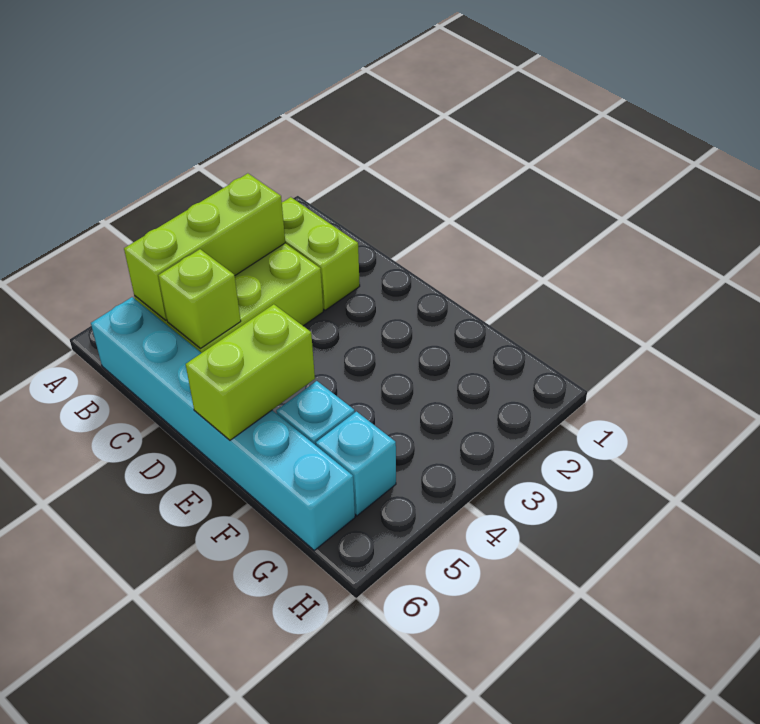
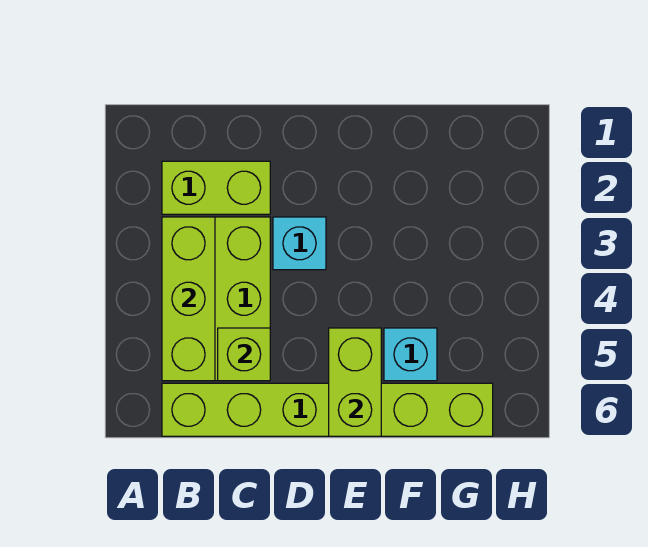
cyan 1x6 brick [91,297,355,550] -> lime 1x6 brick [162,383,493,436]
cyan 1x1 brick [316,412,396,516] -> cyan 1x1 brick moved to [273,217,326,270]

